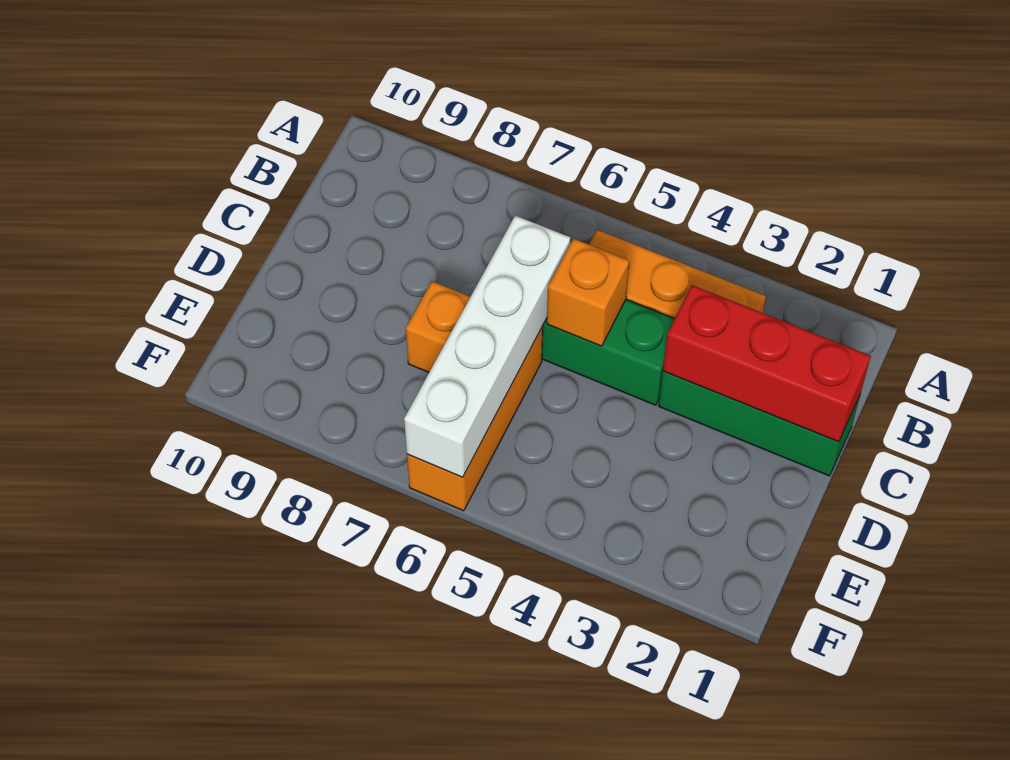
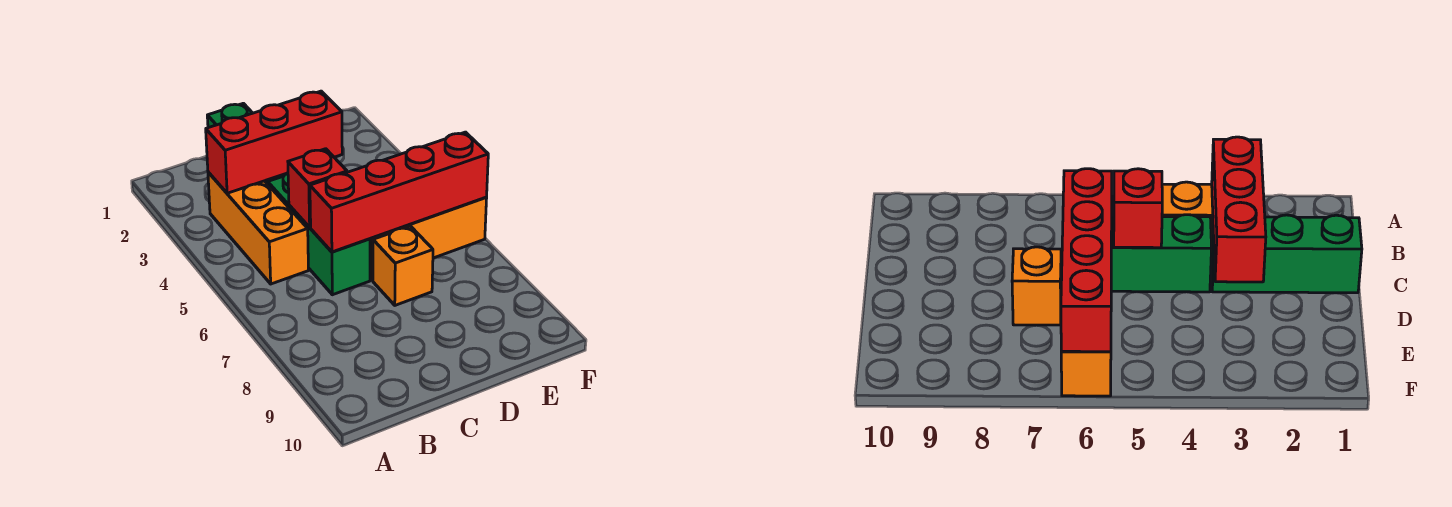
red 1x3 brick [663,285,871,442] -> red 1x3 brick turned to [206,91,342,193]
orange 1x1 brick [547,238,629,346] -> red 1x1 brick [288,149,347,227]
white 1x4 brick [404,215,570,477] -> red 1x4 brick [310,132,488,252]

